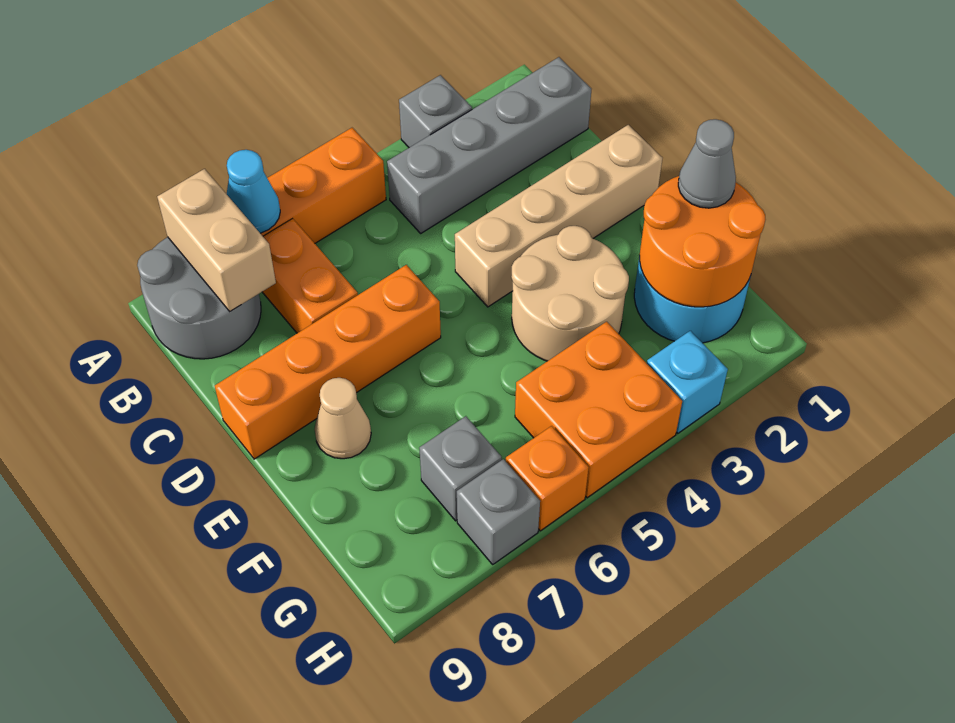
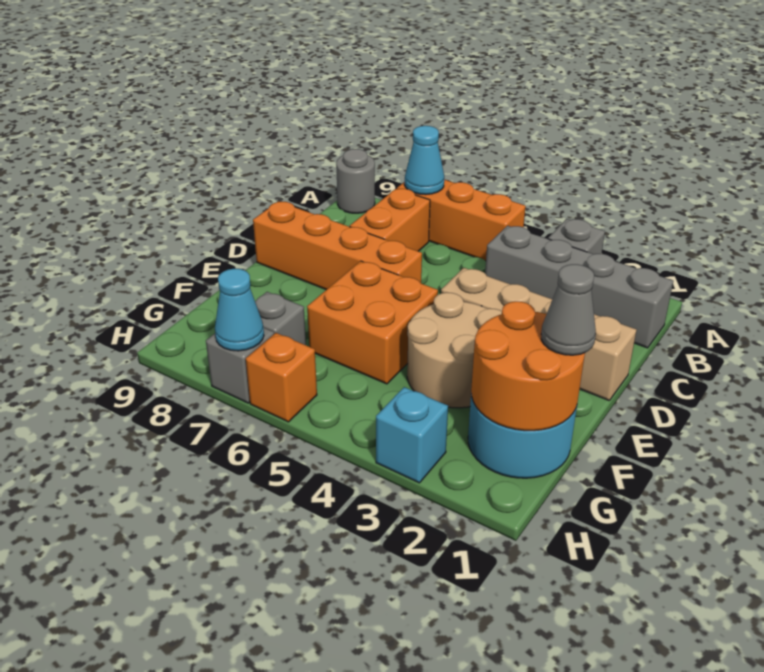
grey 2x2 round brick [137,237,261,359] -> grey 1x1 round brick [336,149,375,213]
tan 1x2 brick [157,169,276,311] -> none
tan 1x1 cone [315,378,371,459] -> none
orange 2x2 brick [515,322,682,498] -> orange 2x2 brick moved to [307,261,438,384]
none -> cyan 1x1 cone [215,269,264,351]

